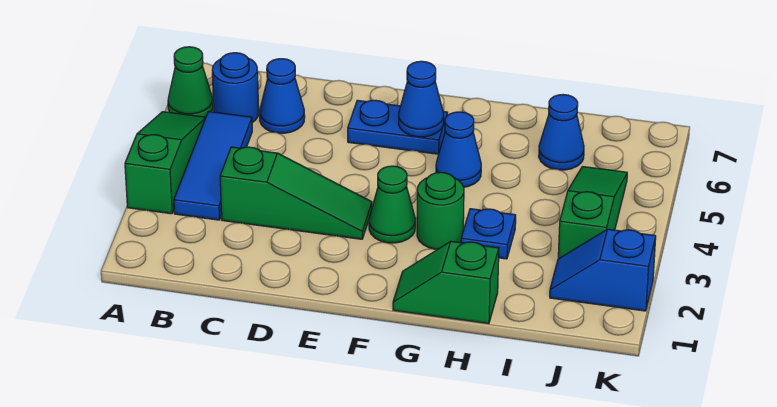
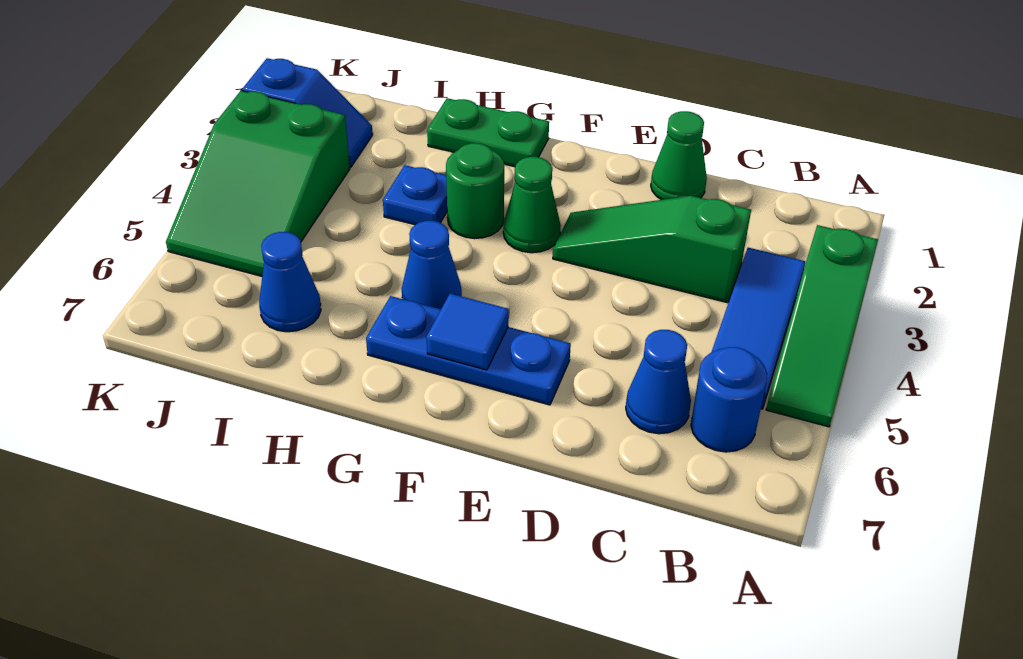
green 1x1 cone [168,47,213,117] -> green 1x1 cone moved to [651,111,707,200]
blue 1x2 plate [348,100,448,154] -> blue 1x3 plate [366,296,571,405]
blue 1x1 cone [399,61,444,137] -> blue 1x1 tile [426,294,509,370]
green 1x2 slope [393,241,499,324] -> green 1x2 plate [427,98,549,167]
green 1x3 slope [558,167,627,259] -> green 2x3 slope [166,91,350,276]

